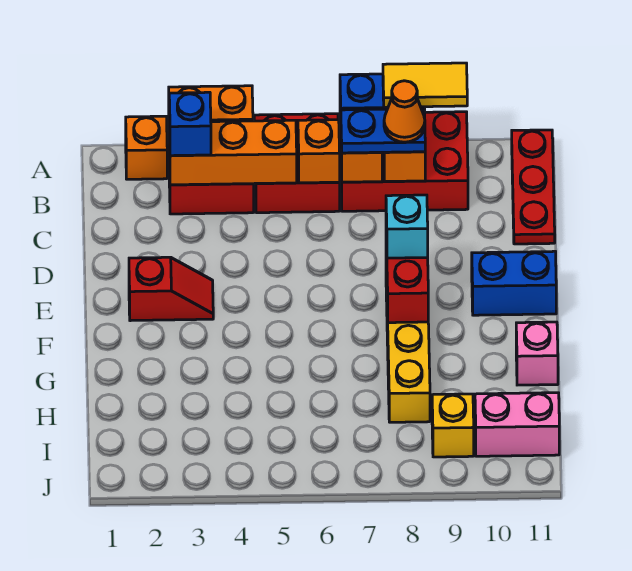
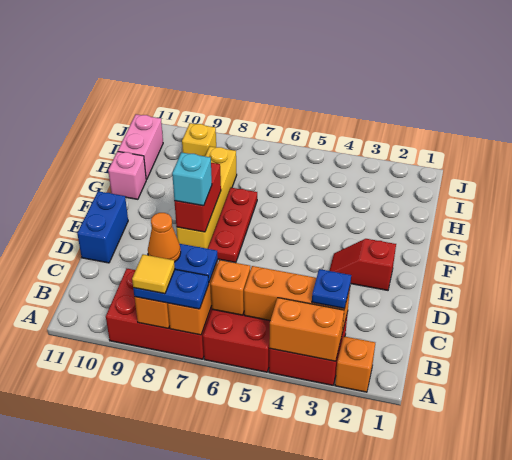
yellow 1x2 tile [383,63,467,107] -> yellow 1x1 tile [132,254,175,294]
red 1x3 plate [512,130,555,244] -> red 1x3 plate moved to [208,188,257,263]
blue 1x1 brick [169,92,211,156] -> blue 1x1 plate [312,269,351,308]
blue 1x2 brick [472,251,556,315] -> blue 1x2 brick turned to [77,191,128,263]
pink 1x2 brick [475,393,559,456] -> pink 1x2 brick turned to [118,114,163,179]

